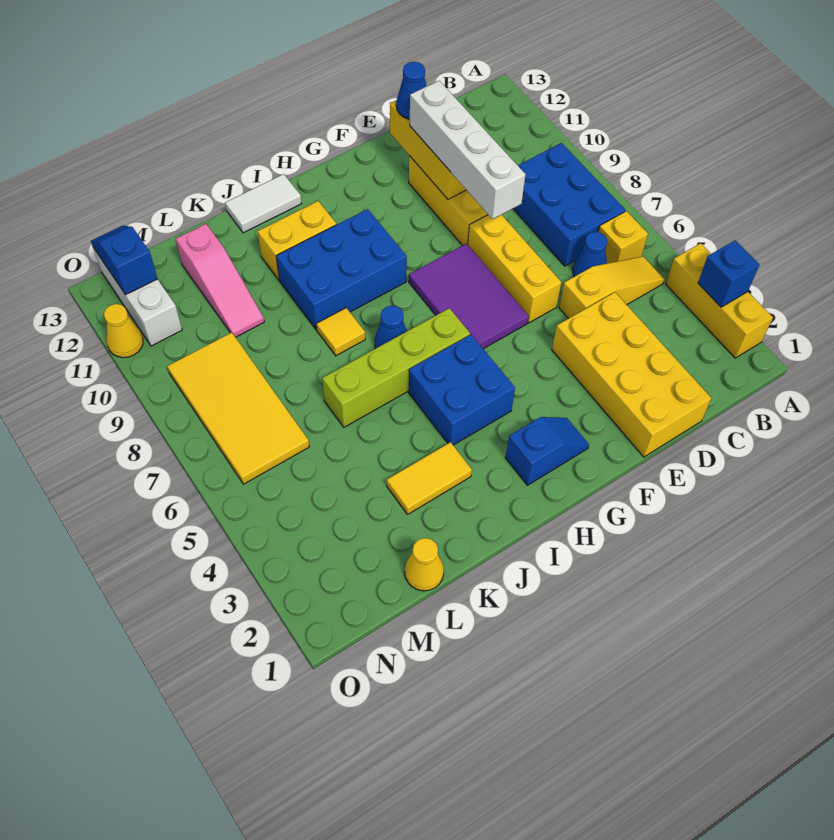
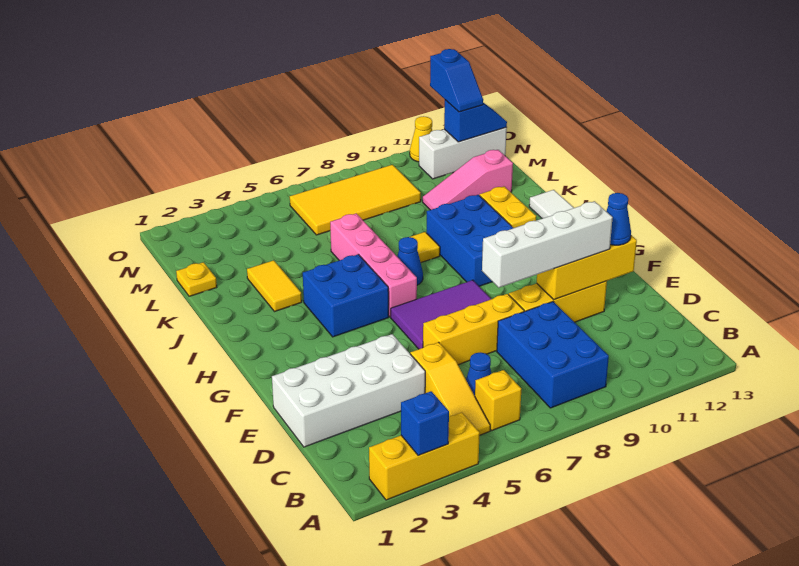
blue 2x3 brick [513,143,625,266] -> blue 2x3 brick turned to [497,302,609,408]
yellow 2x4 brick [552,292,711,457] -> white 2x4 brick [272,334,425,447]
blue 1x2 slope [506,417,589,485] -> blue 1x2 slope moved to [430,49,483,112]
lime 1x4 brick [322,308,470,427] -> pink 1x4 brick [330,214,417,317]
yellow 1x1 cone [405,538,444,591] -> yellow 1x1 plate [176,262,217,296]

